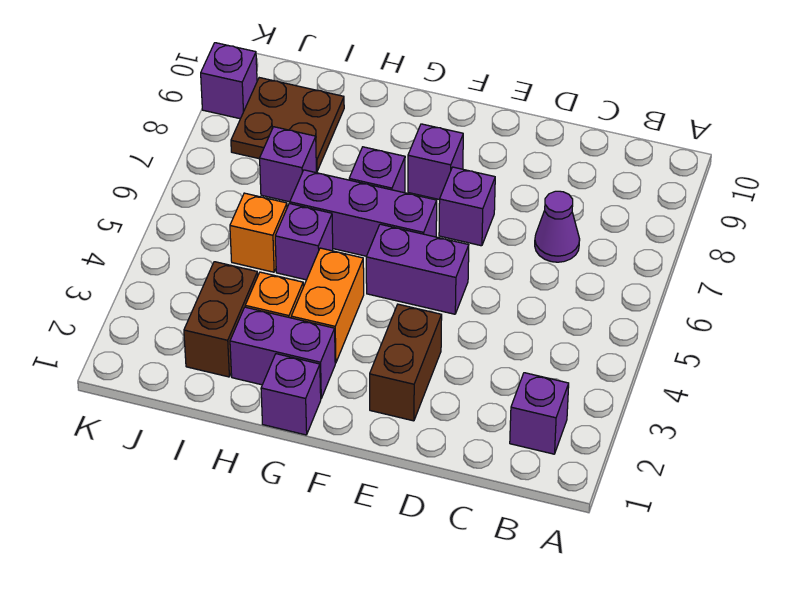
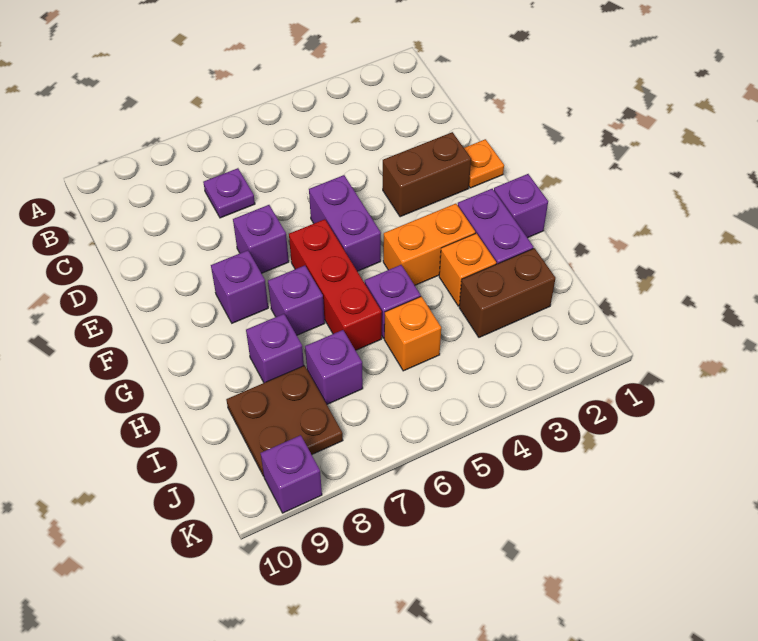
purple 1x1 brick [510,373,569,454] -> purple 1x1 brick moved to [246,314,304,383]
purple 1x1 cone [535,191,580,262] -> purple 1x1 plate [203,168,255,218]
none -> orange 1x1 plate [464,139,504,188]
purple 1x3 brick [290,170,437,256] -> red 1x3 brick [289,219,382,350]

